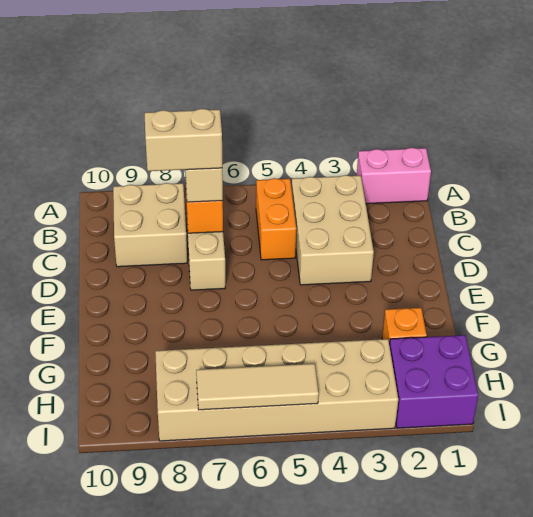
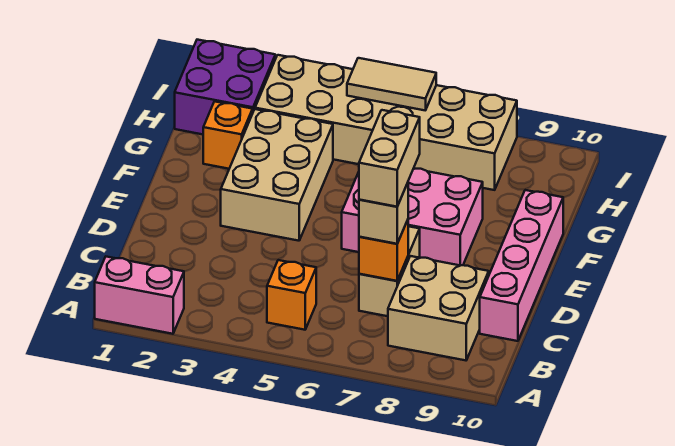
tan 2x3 brick [292,175,374,285] -> tan 2x3 brick moved to [221,109,333,241]
orange 1x2 brick [256,178,296,260] -> orange 1x1 brick [267,260,316,330]
tan 1x2 brick [145,109,222,171] -> tan 1x2 brick turned to [359,110,420,207]
none -> pink 1x4 brick [480,190,563,341]
none -> pink 2x3 brick [342,169,483,266]
tan 1x3 tile [196,364,319,410] -> tan 1x2 tile [347,58,436,110]

